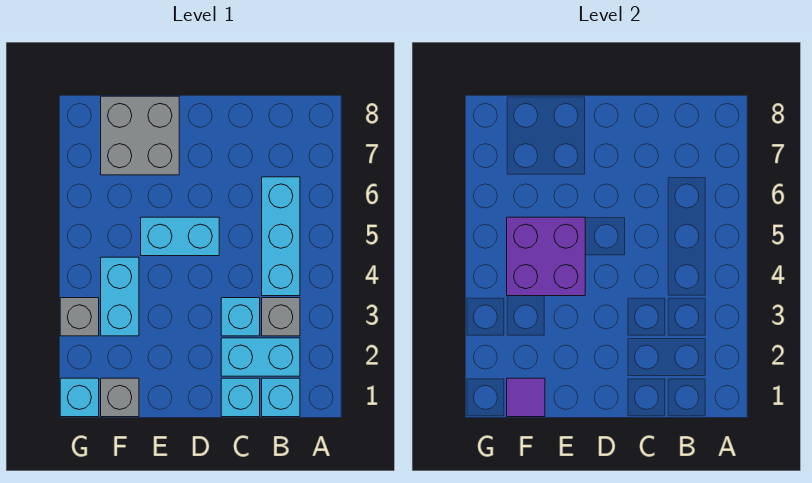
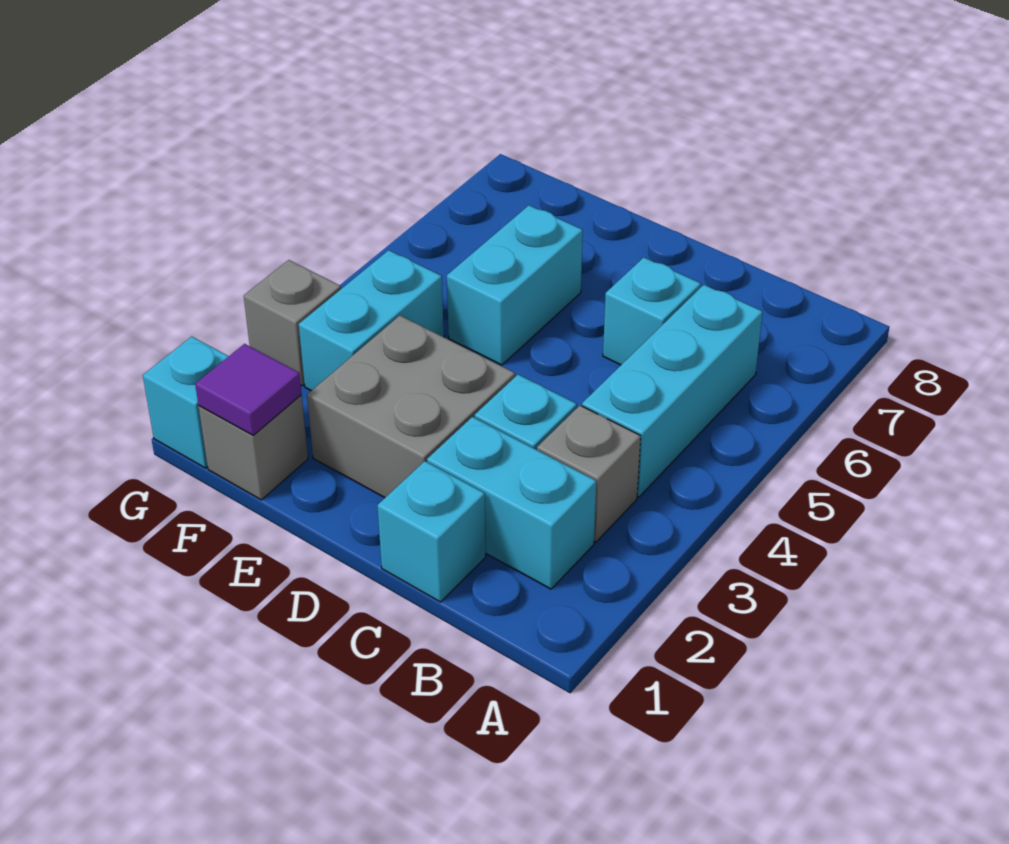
cyan 1x1 brick [262,378,300,417] -> cyan 1x1 brick moved to [603,258,701,365]
cyan 1x2 brick [141,217,219,256] -> cyan 1x2 brick turned to [447,205,583,365]
purple 2x2 brick [507,217,585,296] -> none
grey 2x2 brick [101,96,179,175] -> grey 2x2 brick moved to [307,316,515,498]

